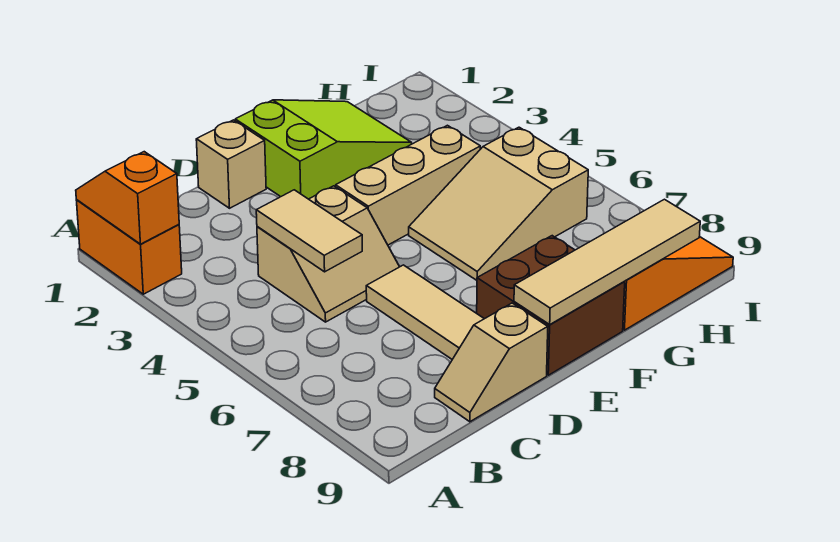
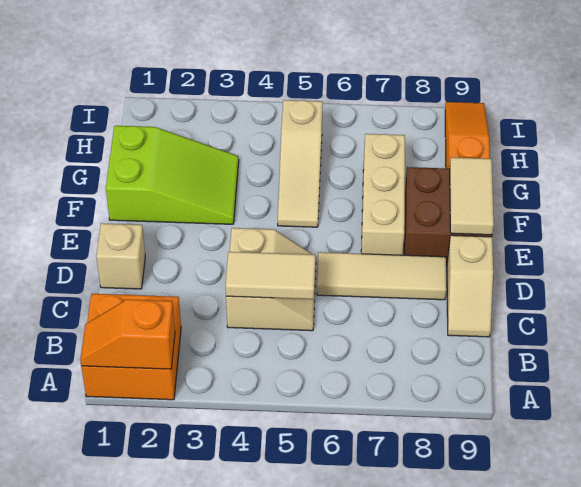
orange 1x2 brick [76,200,182,294] -> orange 2x2 brick [81,294,181,400]
lime 2x3 slope [235,100,412,199] -> lime 2x3 slope turned to [106,126,239,224]
tan 1x3 brick [336,125,480,245] -> tan 1x3 brick moved to [361,134,405,255]
tan 1x4 tile [514,199,700,324] -> tan 1x2 tile [449,157,494,235]
tan 2x3 slope [409,127,588,280] -> tan 1x3 slope [278,100,323,227]

